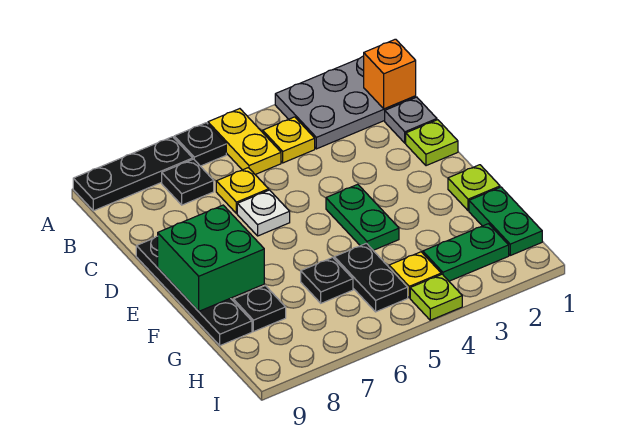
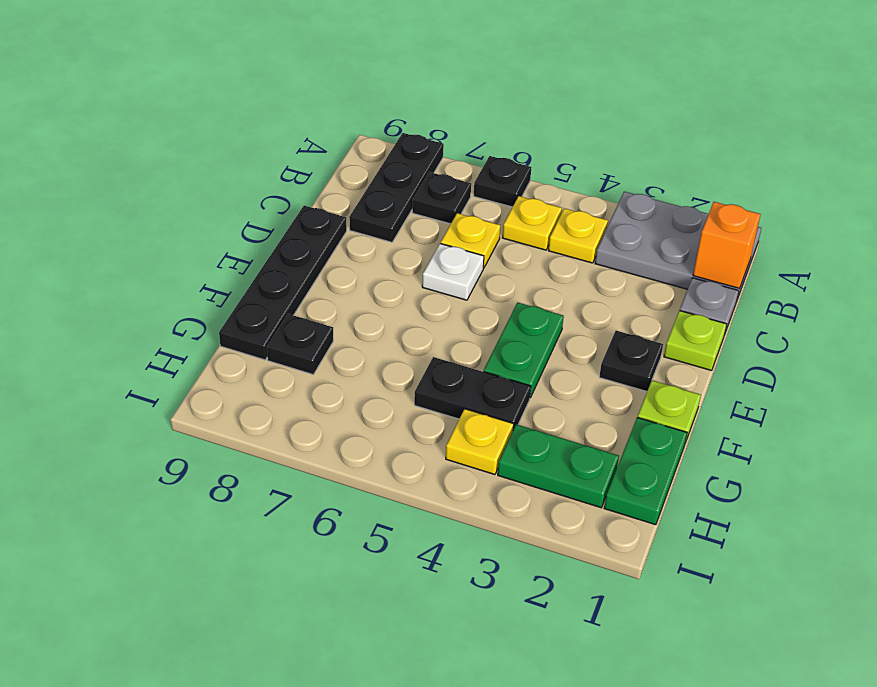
yellow 1x2 plate [208,109,281,174] -> yellow 1x1 plate [503,196,562,250]
black 1x3 plate [73,137,193,211] -> black 1x3 plate turned to [349,133,444,242]
green 2x2 brick [158,205,264,311] -> none
black 1x2 plate [334,243,408,312] -> black 1x2 plate turned to [414,357,531,430]
black 1x1 plate [301,257,353,303] -> black 1x1 plate moved to [599,331,663,391]
lime 1x1 plate [410,274,462,320] -> none

